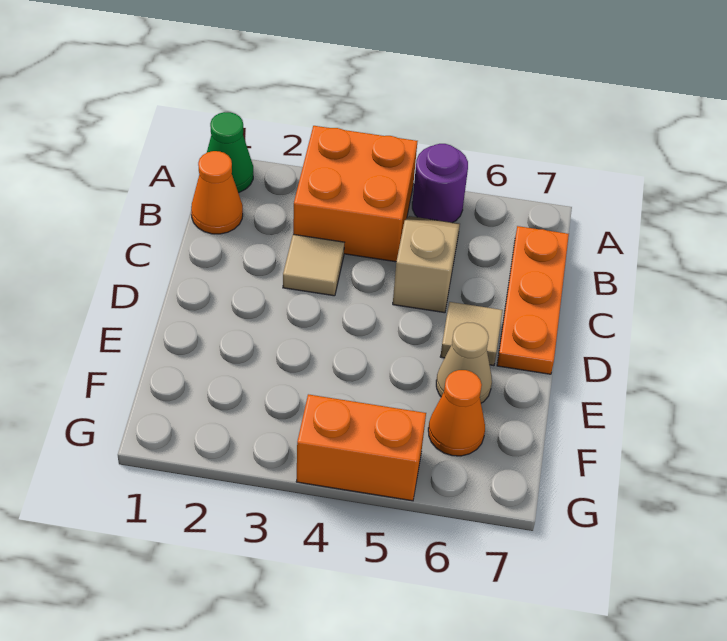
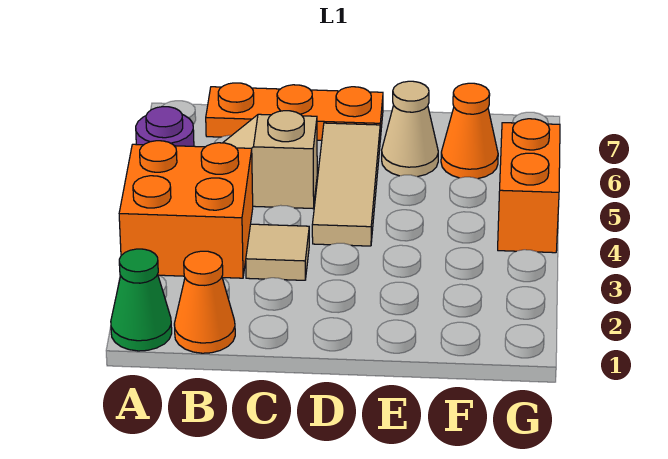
tan 1x1 tile [440,302,503,366] -> tan 1x3 tile [312,123,380,246]

